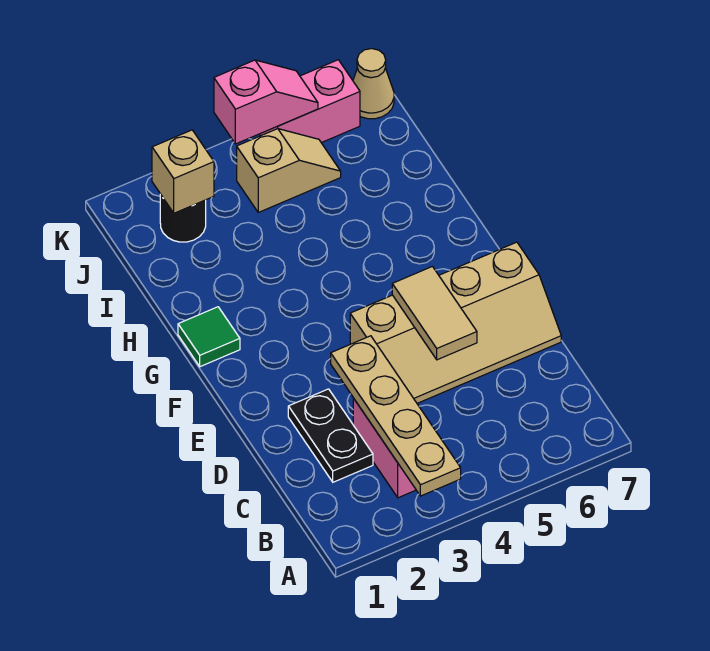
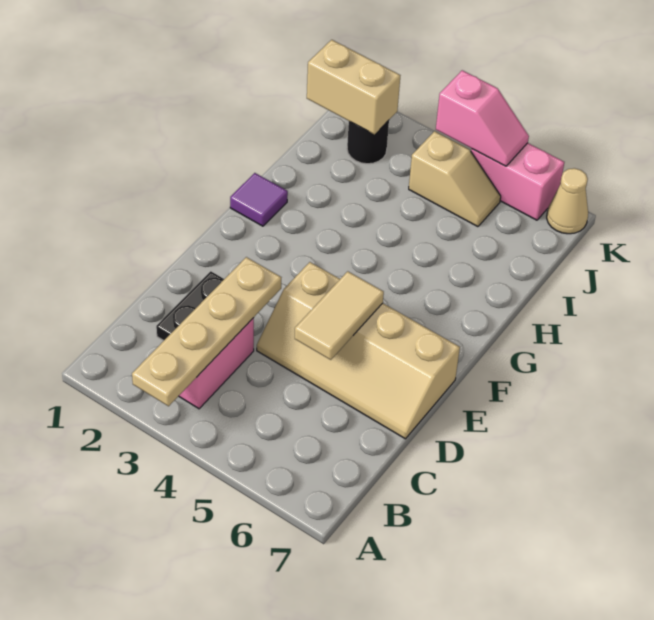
green 1x1 tile [178,307,240,367] -> purple 1x1 tile [230,173,288,226]
tan 1x1 brick [152,130,214,213] -> tan 1x2 brick [307,40,401,134]

